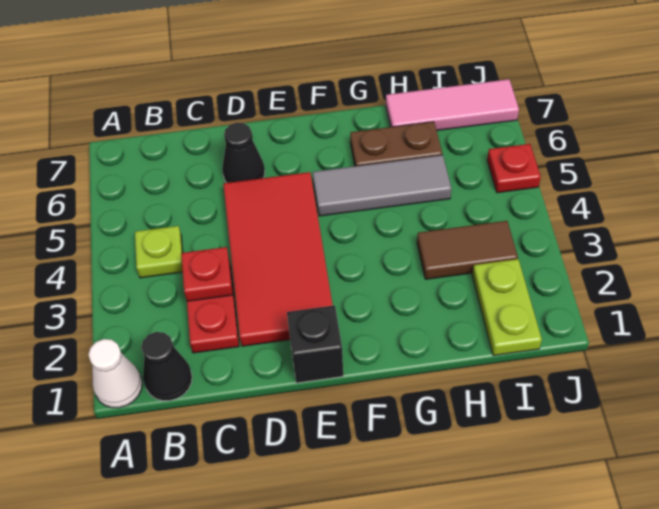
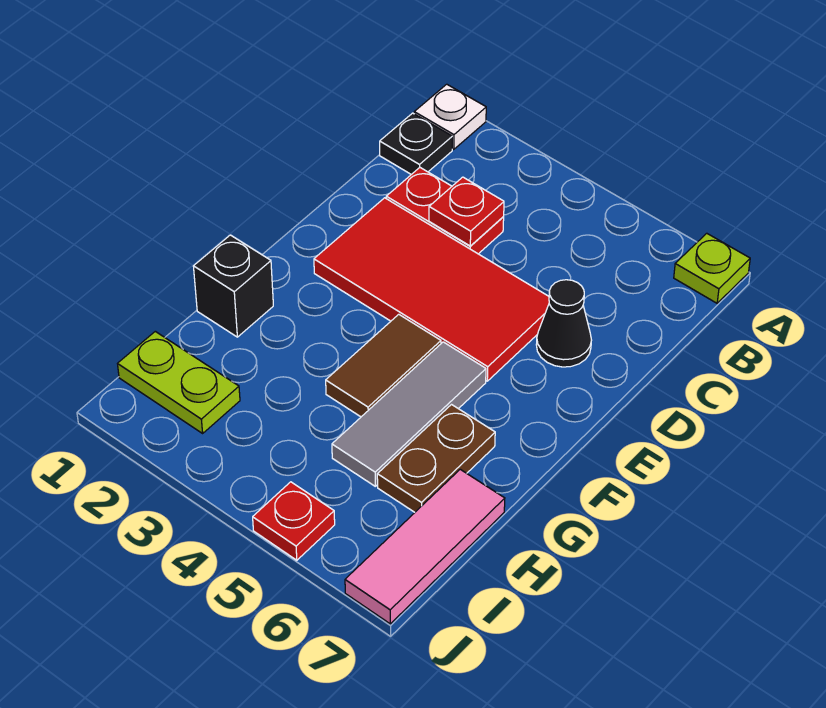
white 1x1 cone [88,339,142,408] -> white 1x1 plate [414,84,486,149]
black 1x1 cone [141,332,192,401] -> black 1x1 plate [380,113,452,174]
lime 1x1 plate [135,226,183,278] -> lime 1x1 plate moved to [674,233,750,303]
black 1x1 brick [287,305,343,383] -> black 1x1 brick moved to [193,235,273,337]
brown 1x2 tile [417,221,518,279] -> brown 1x2 tile moved to [326,314,441,417]

